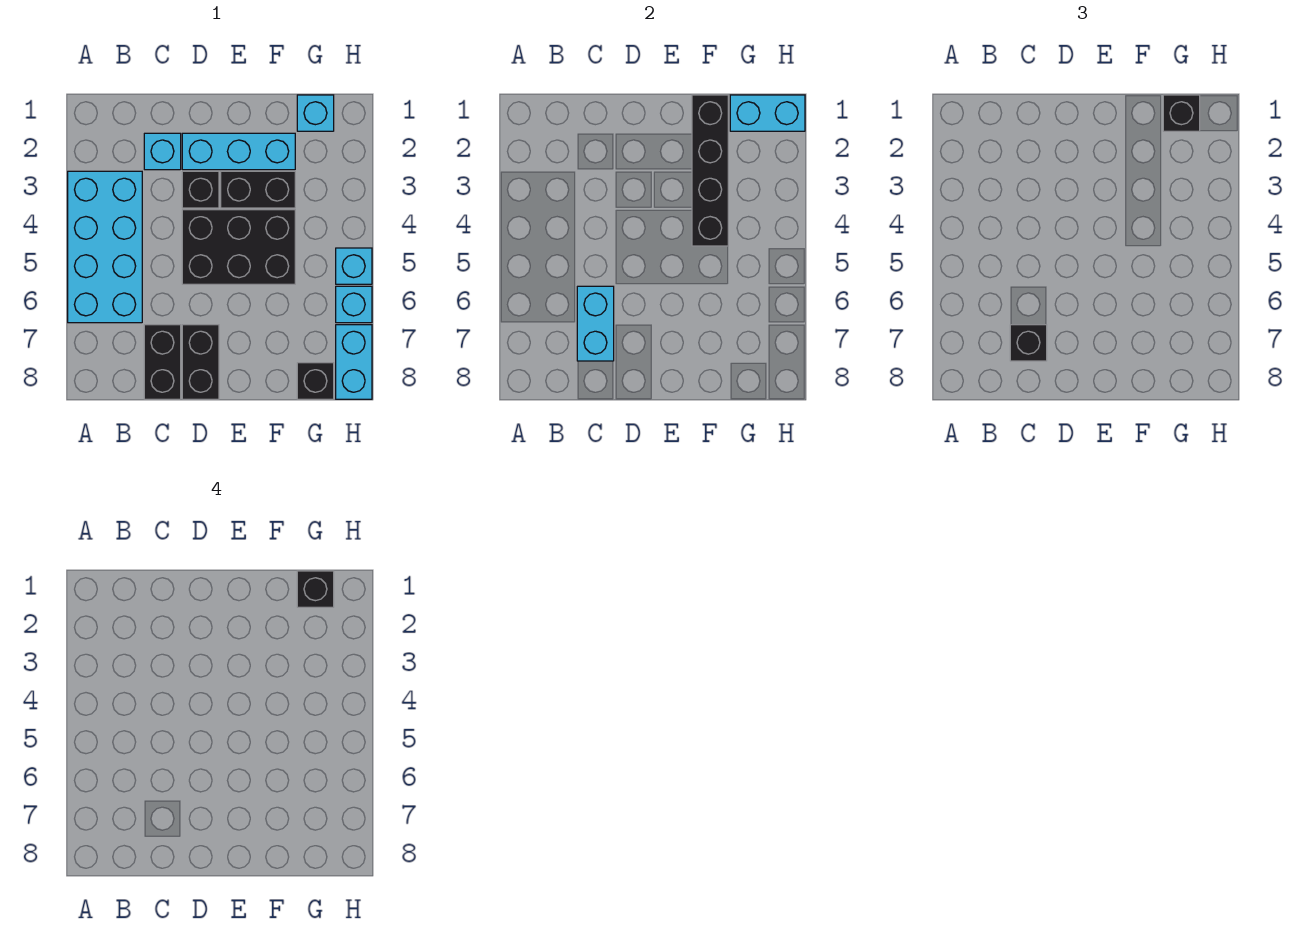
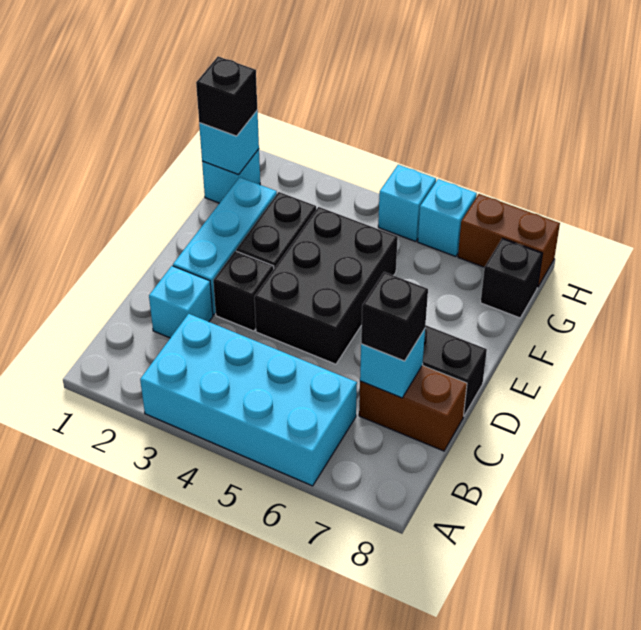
cyan 1x2 brick [577,286,614,361] -> cyan 1x1 brick [360,329,425,398]
black 1x2 brick [144,325,181,399] -> brown 1x2 brick [359,365,467,451]
black 1x4 brick [692,95,728,246] -> none
cyan 1x2 brick [730,95,805,131] -> cyan 1x1 brick [199,111,259,175]
black 1x1 brick [297,571,334,607] -> none
cyan 1x2 brick [336,325,372,399] -> brown 1x2 brick [458,194,560,287]

